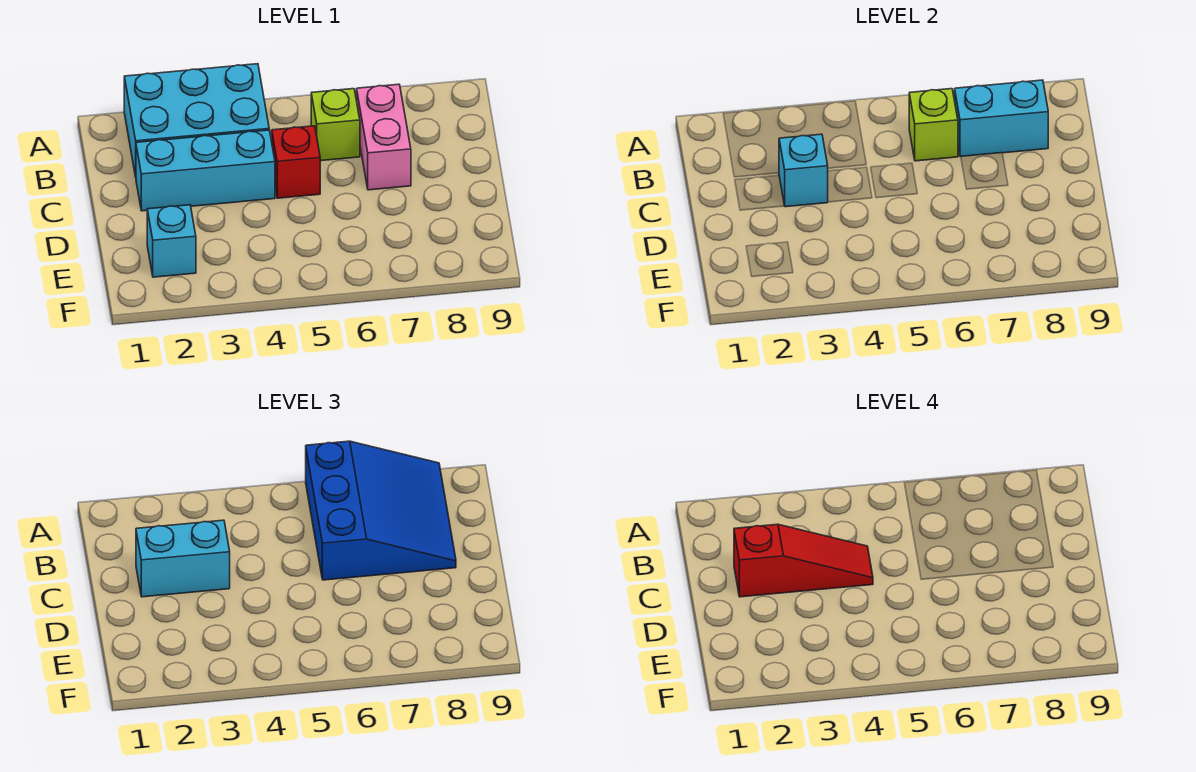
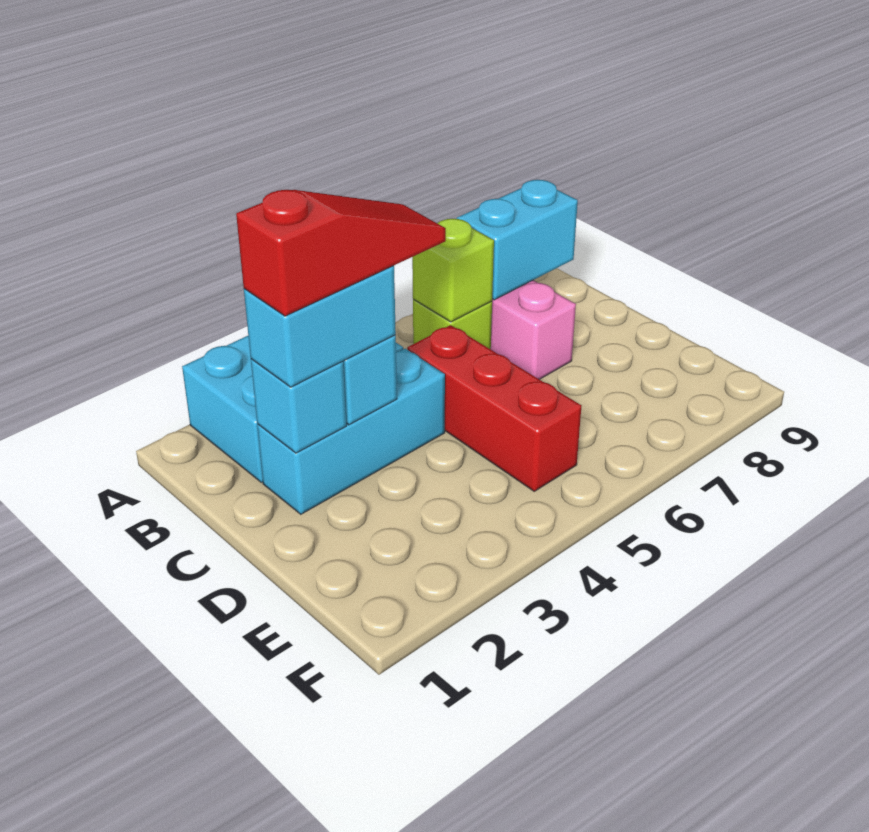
blue 3x3 slope [306,441,456,580] -> none
red 1x1 brick [272,126,320,198] -> red 1x3 brick [407,325,581,491]
cyan 1x1 brick [147,205,196,277] -> cyan 1x1 brick moved to [251,359,346,453]

